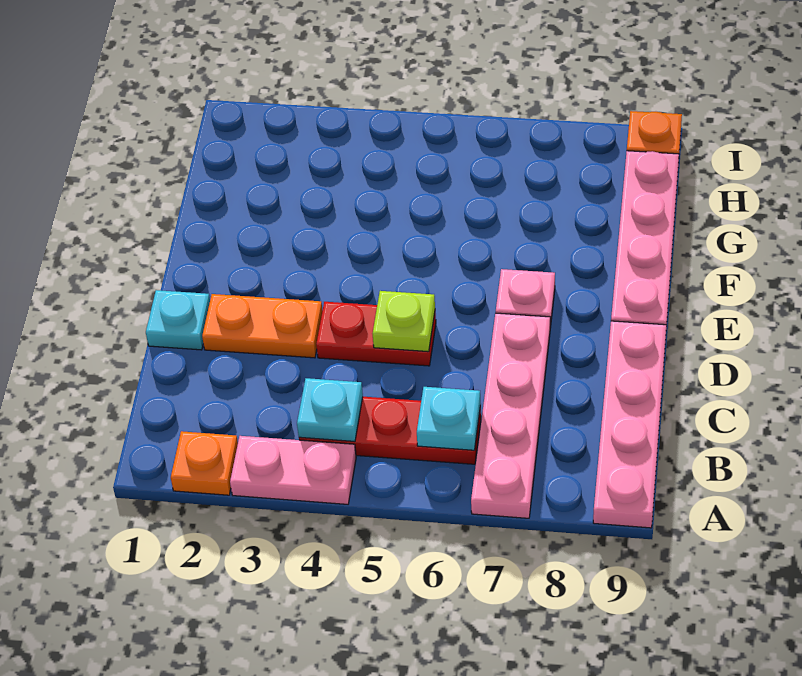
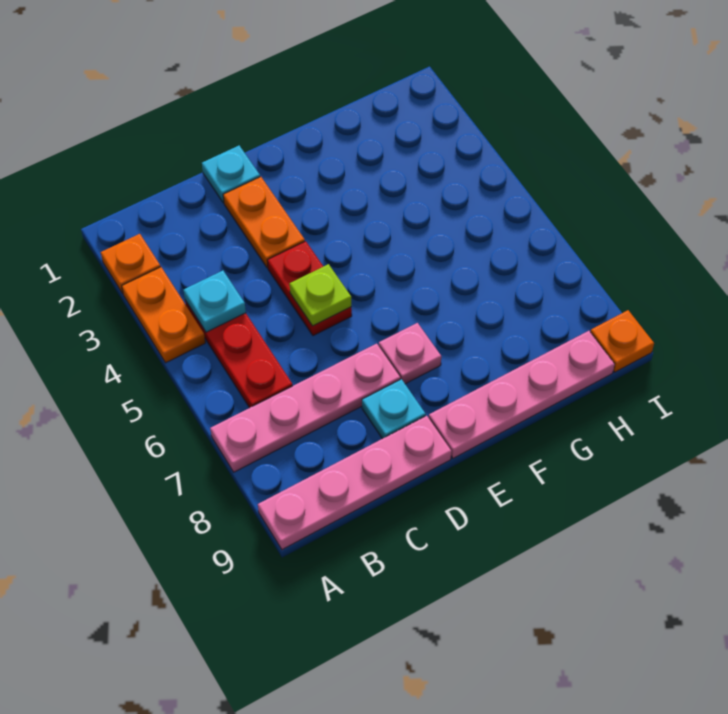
pink 1x2 plate [230,436,356,504] -> orange 1x2 plate [122,267,205,363]
cyan 1x1 plate [417,387,481,450] -> cyan 1x1 plate moved to [362,379,426,439]

